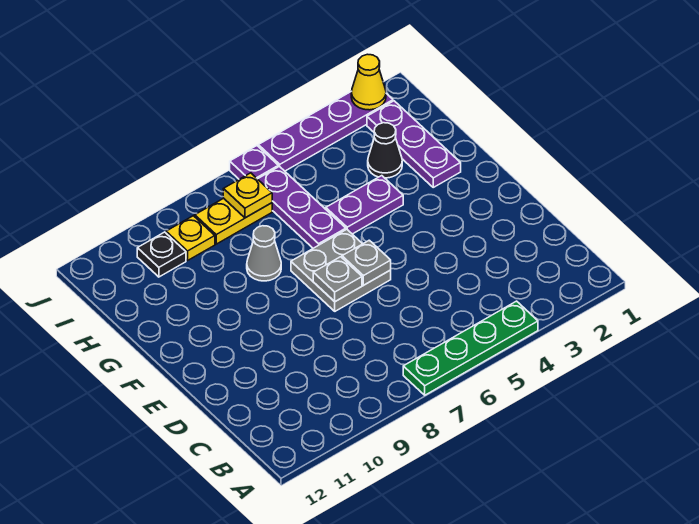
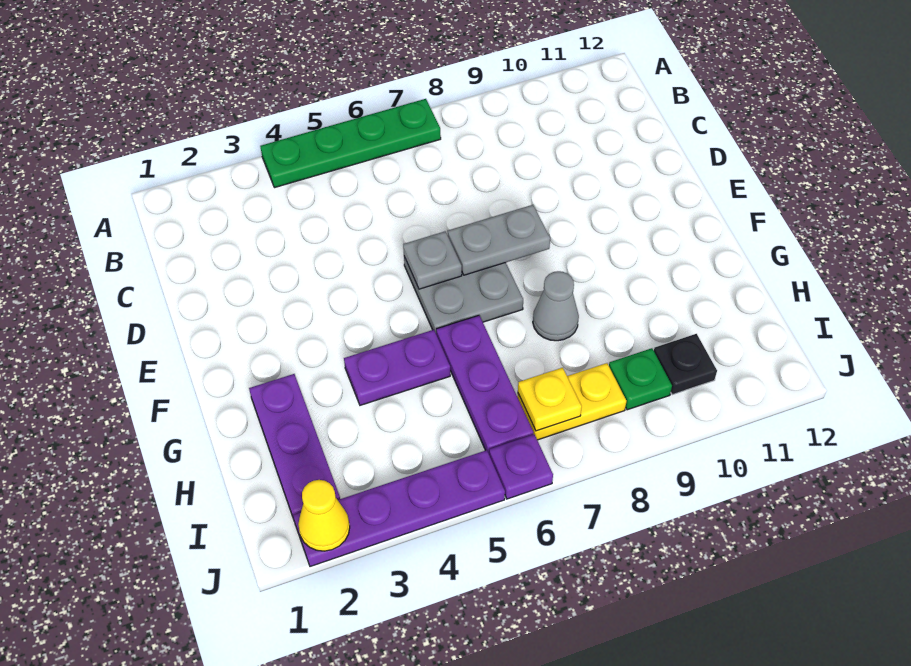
grey 1x1 plate [313,257,362,302] -> grey 1x2 plate [448,205,550,275]
black 1x1 cone [368,123,402,178] -> none
yellow 1x1 plate [166,216,215,260] -> green 1x1 plate [609,348,672,410]

